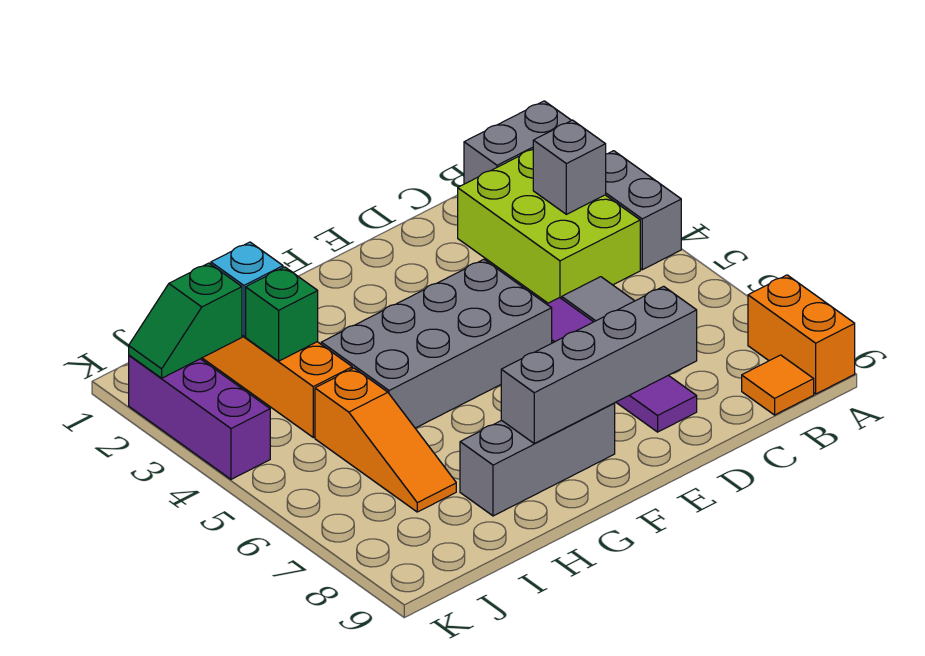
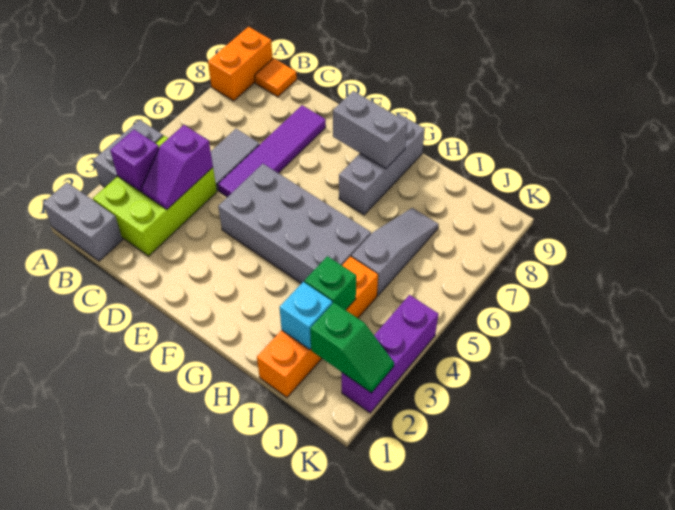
grey 1x1 brick [533,120,606,214] -> purple 1x1 brick [110,130,159,192]
none -> purple 1x2 slope [141,125,213,209]
grey 1x4 brick [501,286,697,443] -> grey 1x2 brick [333,91,407,169]
grey 1x3 brick [460,403,615,516] -> grey 1x3 brick turned to [339,114,425,215]
orange 1x3 slope [315,368,456,512] -> grey 1x3 slope [351,208,439,296]

